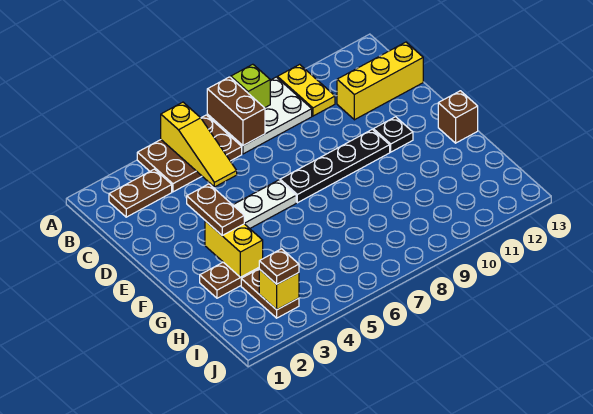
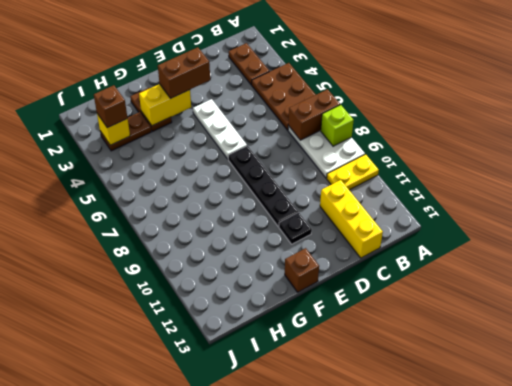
yellow 1x3 slope [161,102,237,187] -> none
brown 1x2 plate [187,184,244,235] -> brown 1x2 brick [158,47,210,98]
brown 1x1 plate [259,249,299,284] -> brown 1x1 brick [94,85,127,128]

